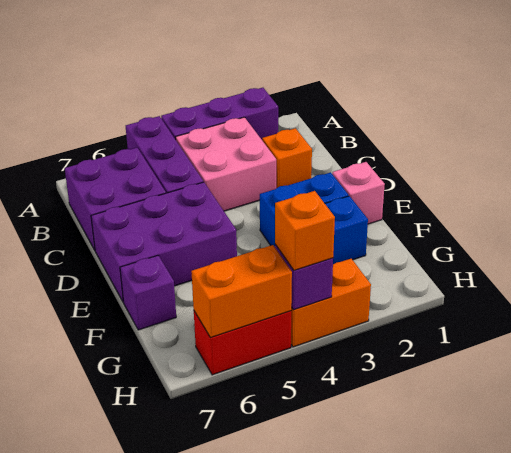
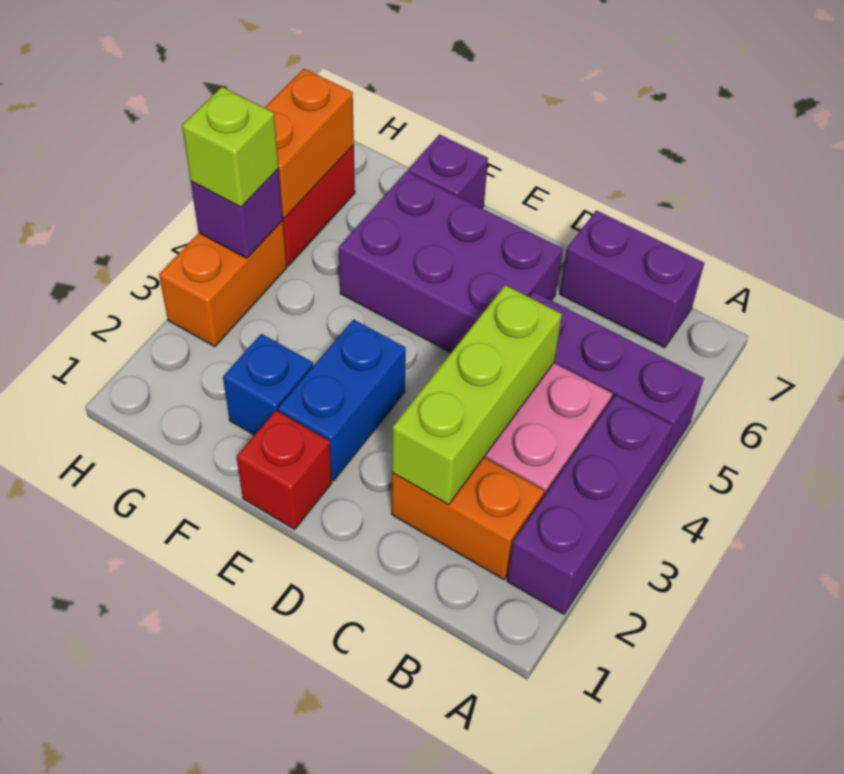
purple 2x2 brick [65,148,166,250] -> purple 1x2 brick [560,210,704,348]
orange 1x1 brick [262,128,312,188] -> orange 1x2 brick [392,457,544,579]
none -> lime 1x3 brick [392,285,562,504]
purple 2x3 brick [91,182,237,302] -> purple 2x3 brick turned to [339,171,563,353]
pink 1x1 brick [332,162,385,224] -> red 1x1 brick [237,411,332,529]
orange 1x1 brick [275,191,335,270] -> lime 1x1 brick [182,87,279,207]

